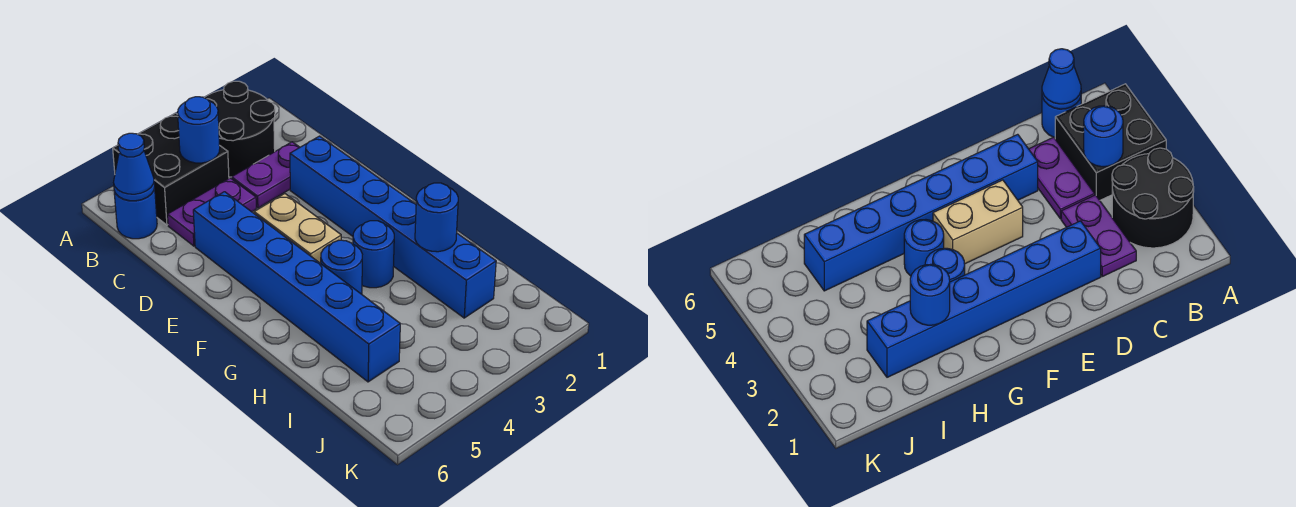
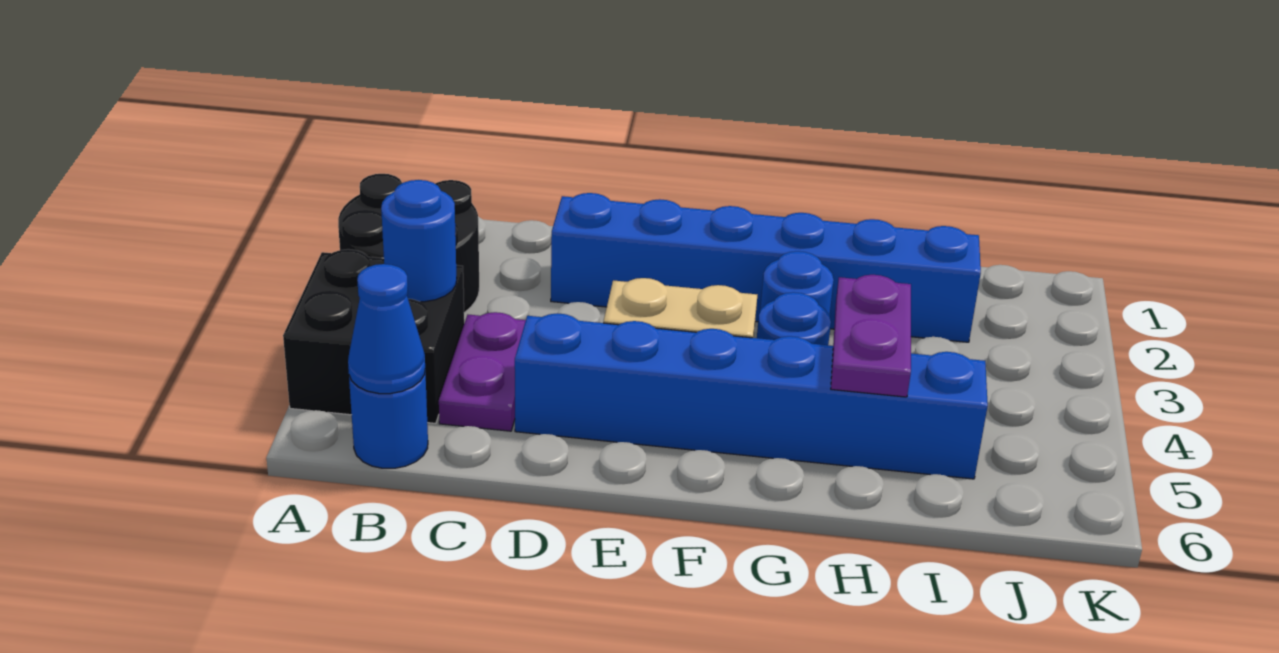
purple 1x2 plate [232,142,300,208] -> purple 1x2 plate moved to [831,275,911,397]
blue 1x1 round brick [415,183,458,252] -> none

